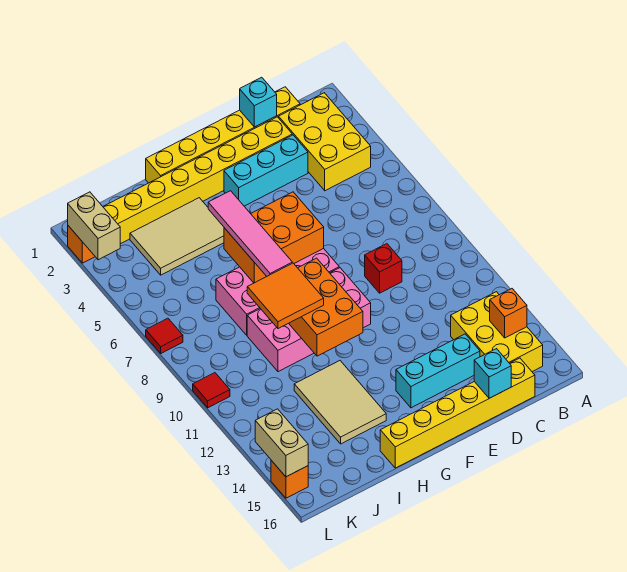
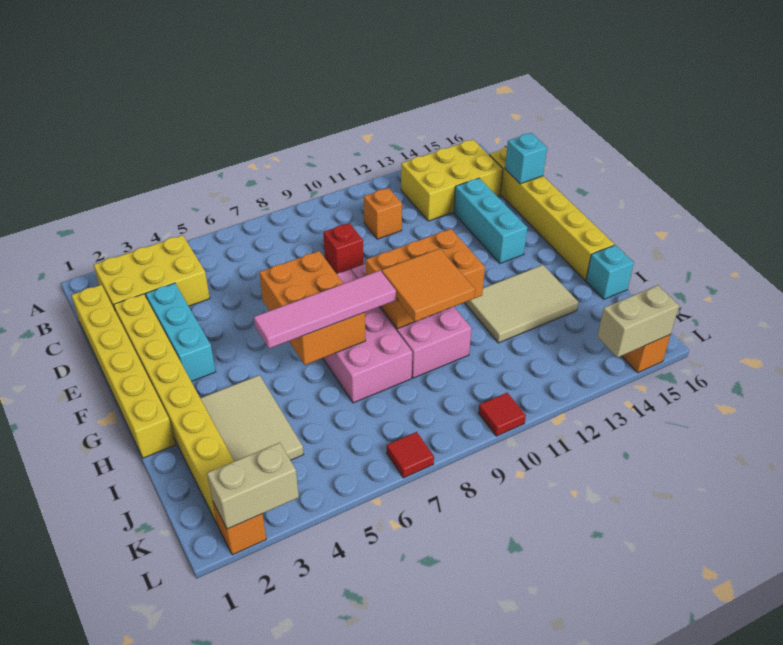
orange 1x1 brick [490,289,527,338] -> orange 1x1 brick moved to [364,188,402,239]
cyan 1x1 brick [240,77,277,127] -> cyan 1x1 brick moved to [586,245,634,299]

